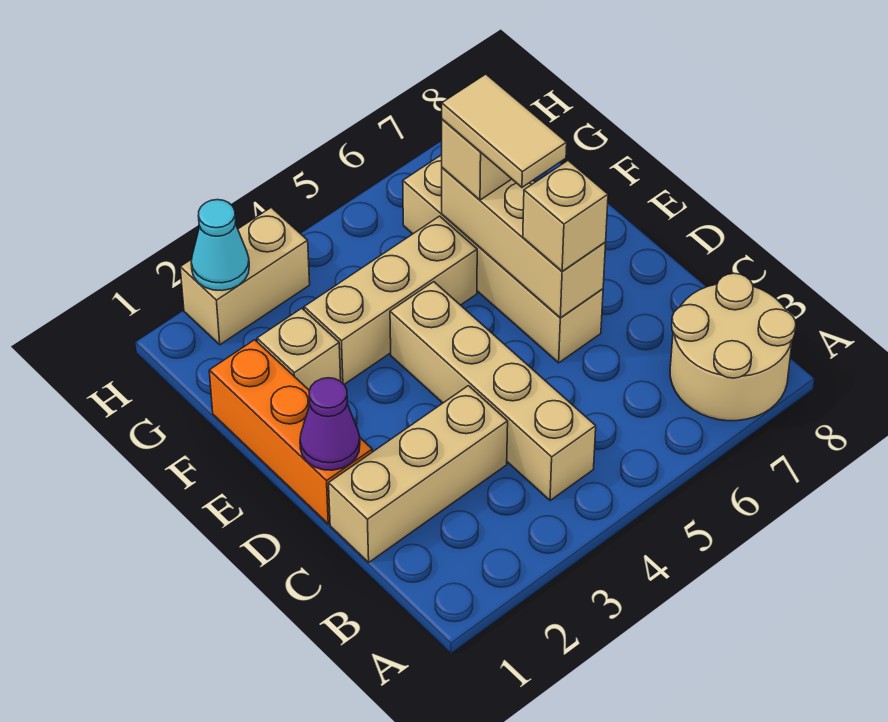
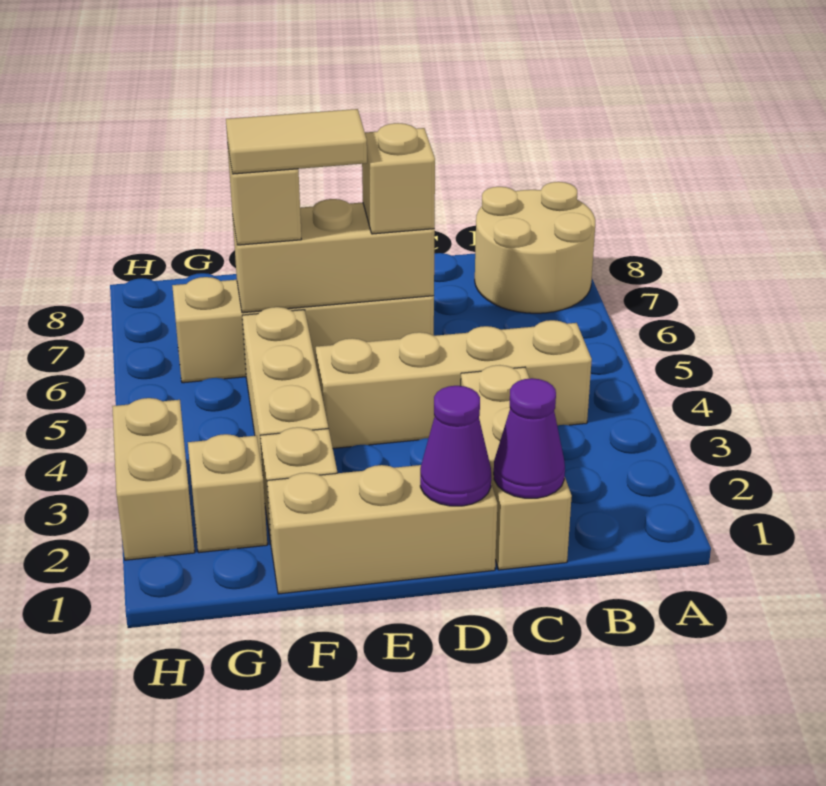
none -> purple 1x1 cone [494,378,565,498]
orange 1x3 brick [209,340,372,524] -> tan 1x3 brick [267,465,497,594]
none -> tan 1x1 brick [188,434,267,553]
cyan 1x1 cone [191,200,249,291] -> none

